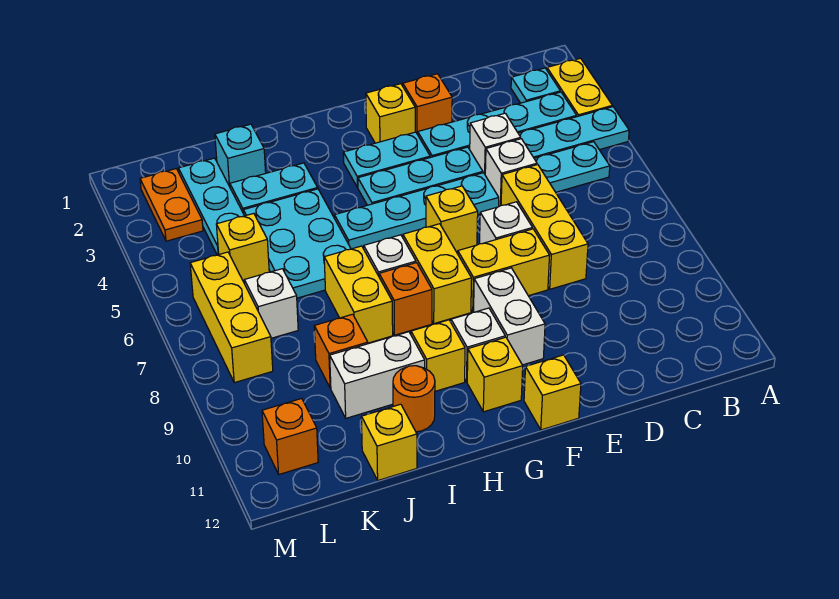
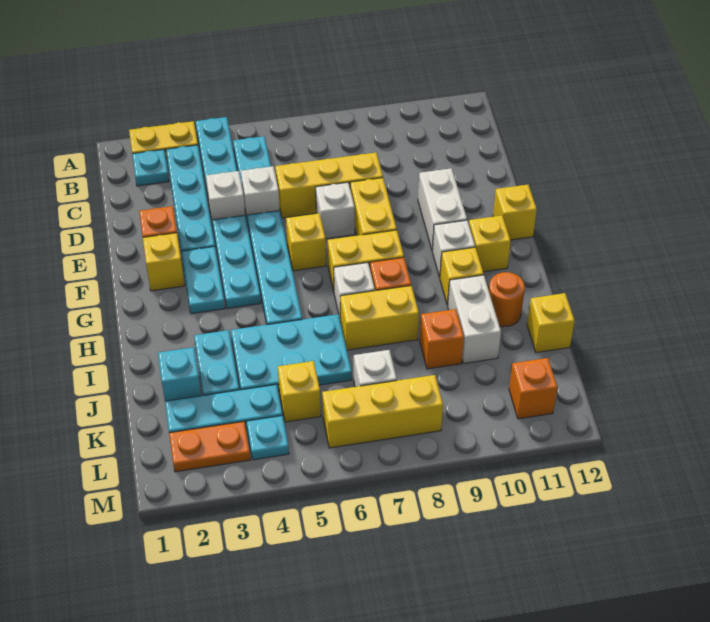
white 1x2 brick [474,268,545,365] -> white 1x2 brick turned to [418,168,467,251]
none -> cyan 1x1 plate [246,416,289,460]

